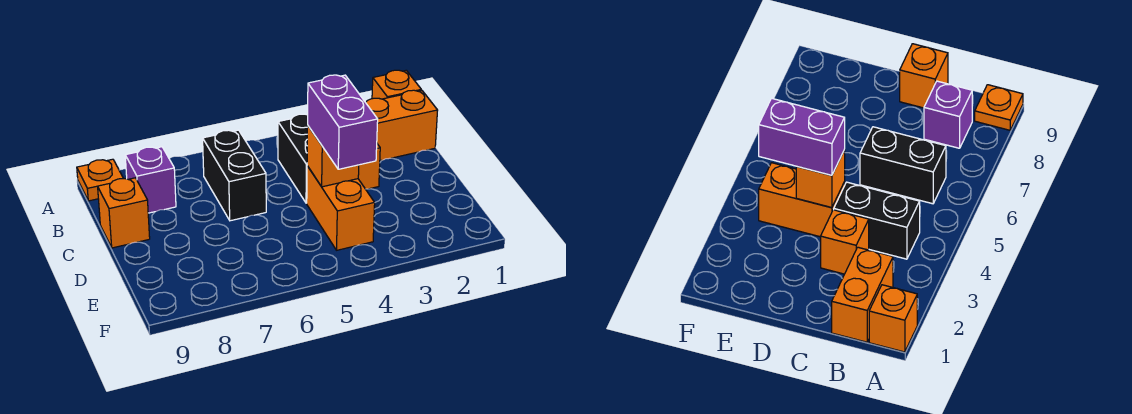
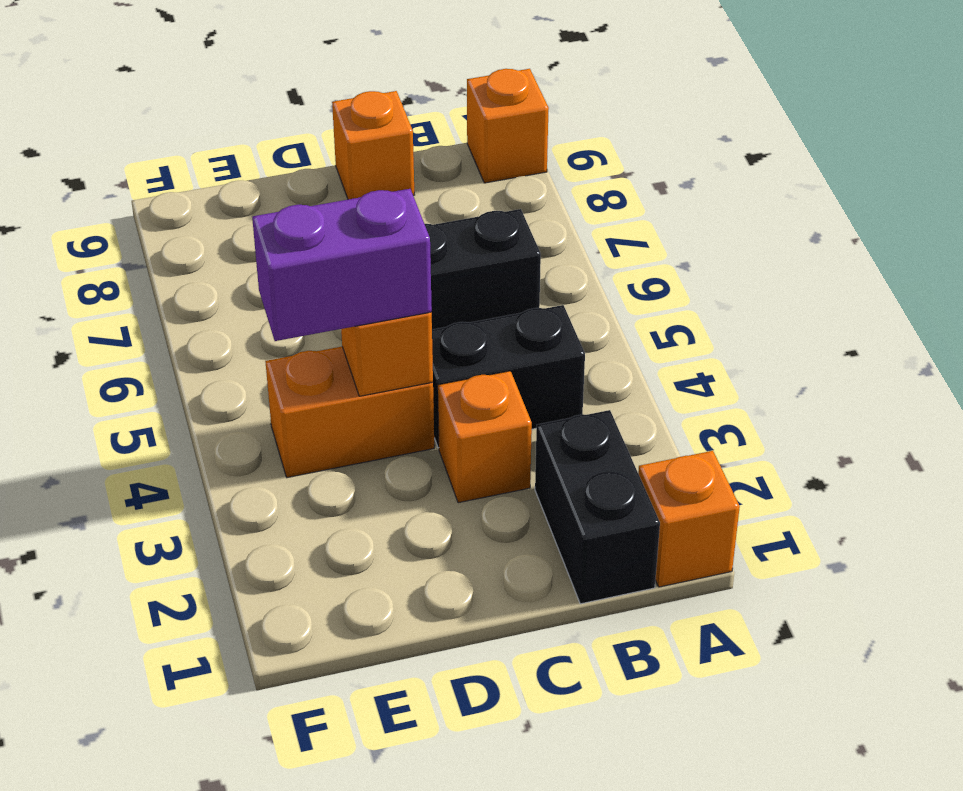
orange 1x1 plate [77,159,124,201] -> orange 1x1 brick [467,69,549,183]
orange 1x2 brick [366,90,438,161] -> black 1x2 brick [535,410,660,604]
purple 1x1 brick [125,147,176,213] -> none

